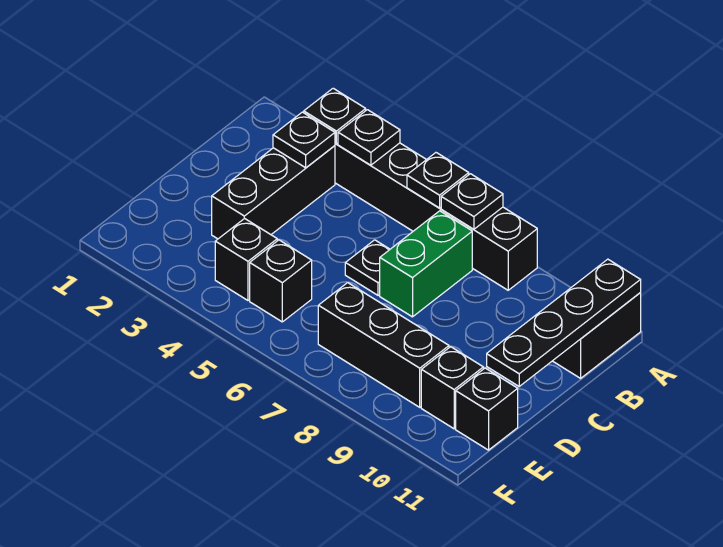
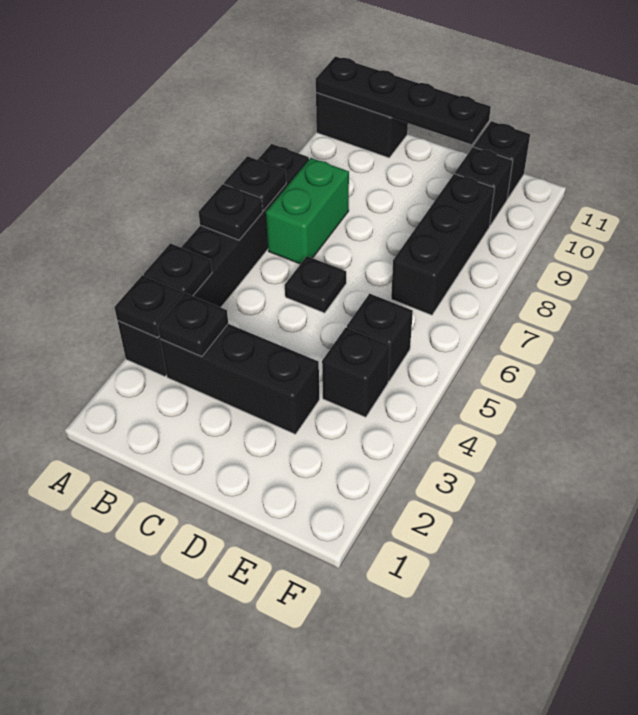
green 1x2 brick [380,211,472,317] -> green 1x2 brick turned to [266,158,349,264]

